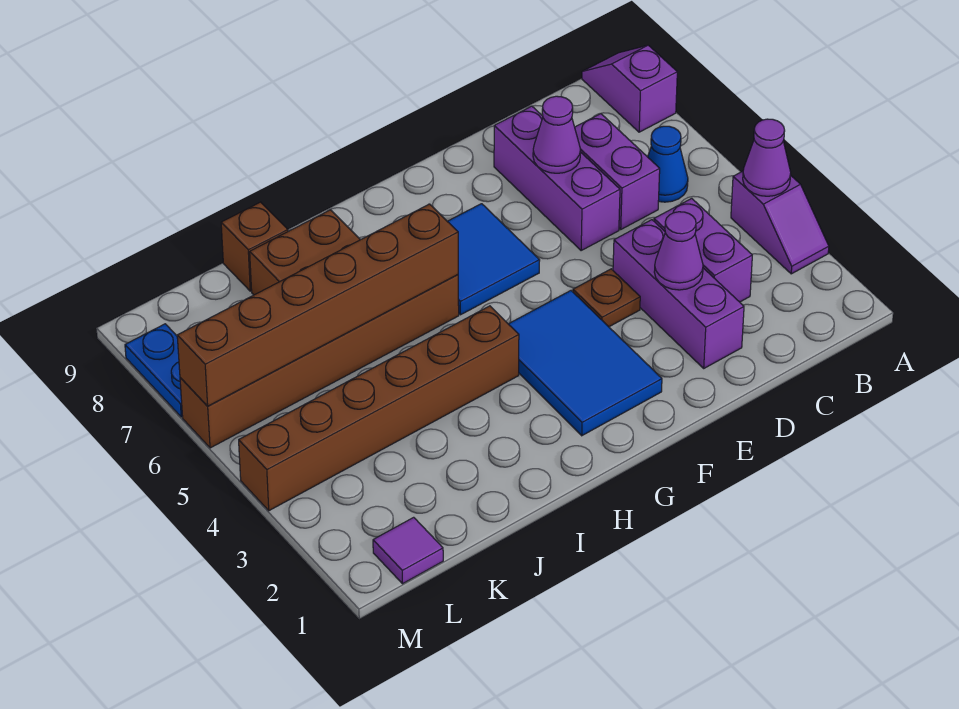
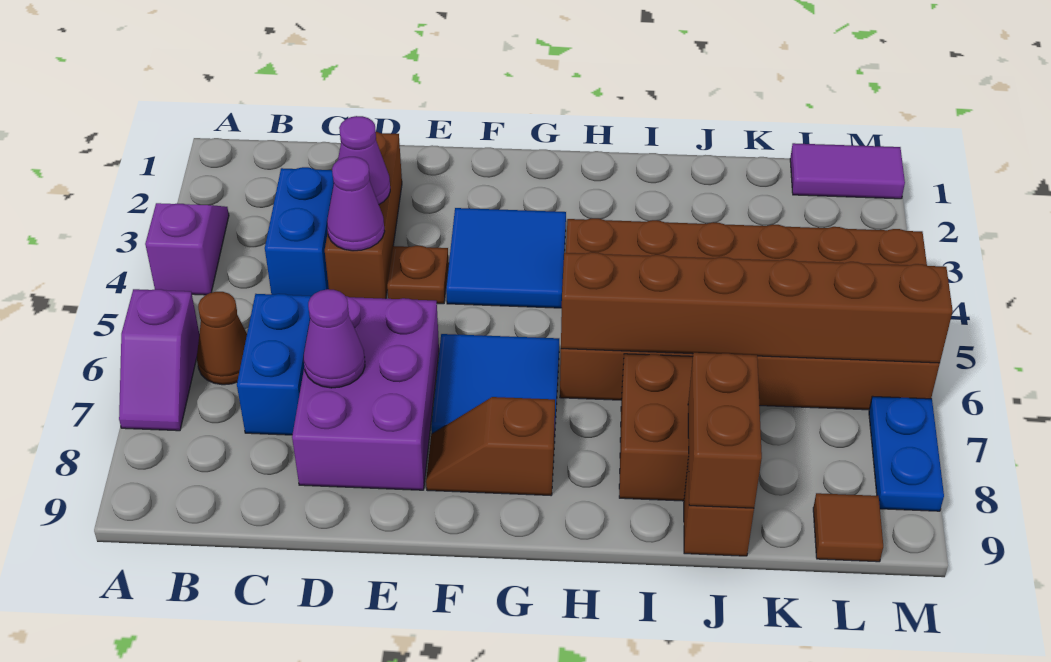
purple 1x1 cone [743,119,791,196] -> purple 1x1 cone moved to [327,157,385,251]
purple 1x2 slope [582,45,677,132] -> purple 1x2 slope moved to [119,289,199,431]
blue 1x1 cone [648,126,688,202] -> brown 1x1 cone [197,292,247,385]
purple 1x2 brick [654,198,752,302] -> blue 1x2 brick [265,167,334,296]
purple 1x2 brick [575,114,660,229] -> blue 1x2 brick [237,294,312,435]
purple 1x3 brick [613,220,744,368] -> brown 1x3 brick [325,132,402,299]
purple 1x3 brick [494,106,620,250] -> purple 2x3 brick [292,296,439,490]
blue 2x3 tile [509,291,662,436] -> blue 2x2 tile [446,208,566,308]
none -> brown 1x2 slope [426,397,555,495]
none -> brown 1x2 brick [688,353,762,508]
purple 1x1 tile [373,517,443,584] -> purple 1x2 tile [790,143,905,199]
none -> brown 1x1 tile [813,493,883,562]

